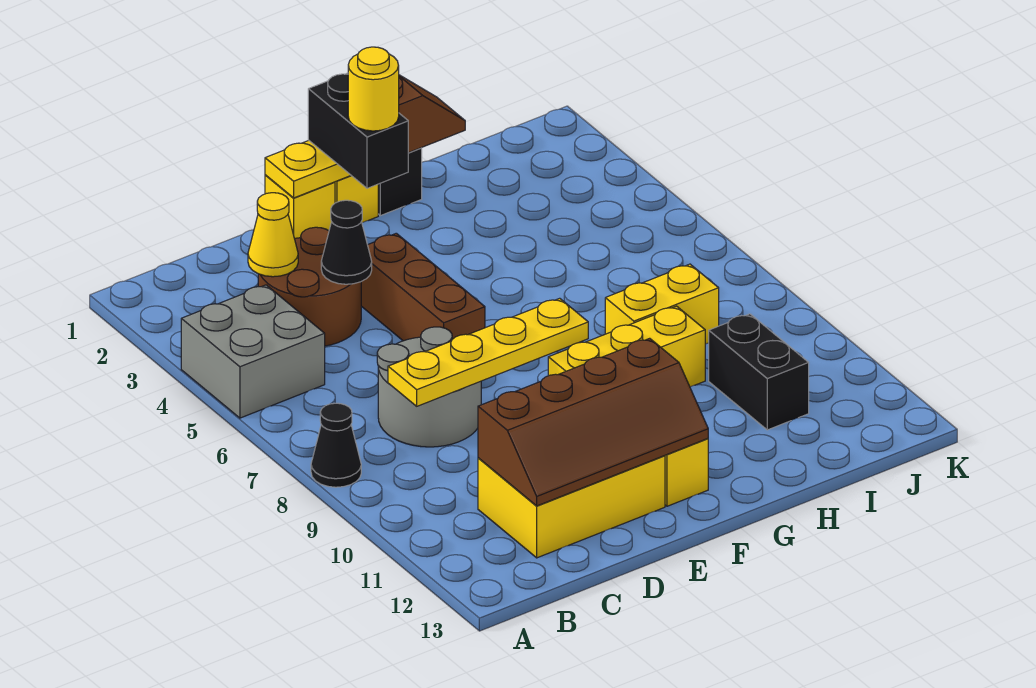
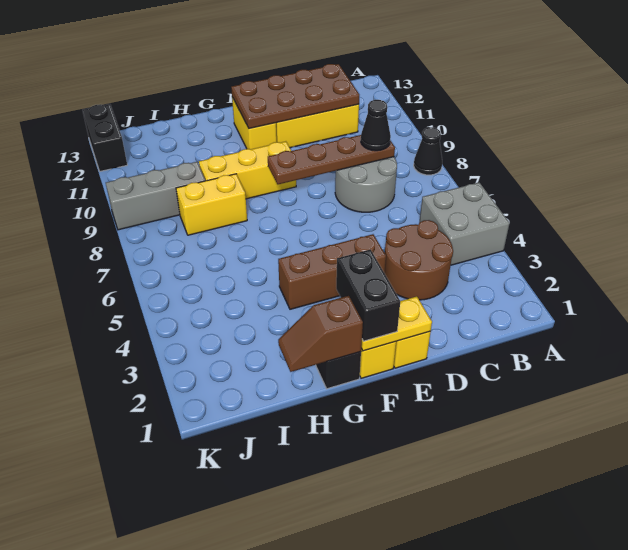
yellow 1x1 cone [248,193,298,277] -> none
yellow 1x4 plate [388,298,588,406] -> brown 1x4 plate [268,135,395,184]
brown 2x4 slope [478,338,708,506] -> brown 2x4 plate [231,64,359,129]
black 1x1 cone [321,200,372,284] -> black 1x1 cone moved to [361,100,391,151]
brown 1x3 brick [361,233,485,341] -> brown 1x3 brick turned to [278,234,386,309]
yellow 1x1 round brick [348,47,399,131] -> none
none -> grey 1x3 brick [106,162,205,230]
black 1x2 brick [709,314,809,430] -> black 1x2 brick moved to [83,104,127,171]

